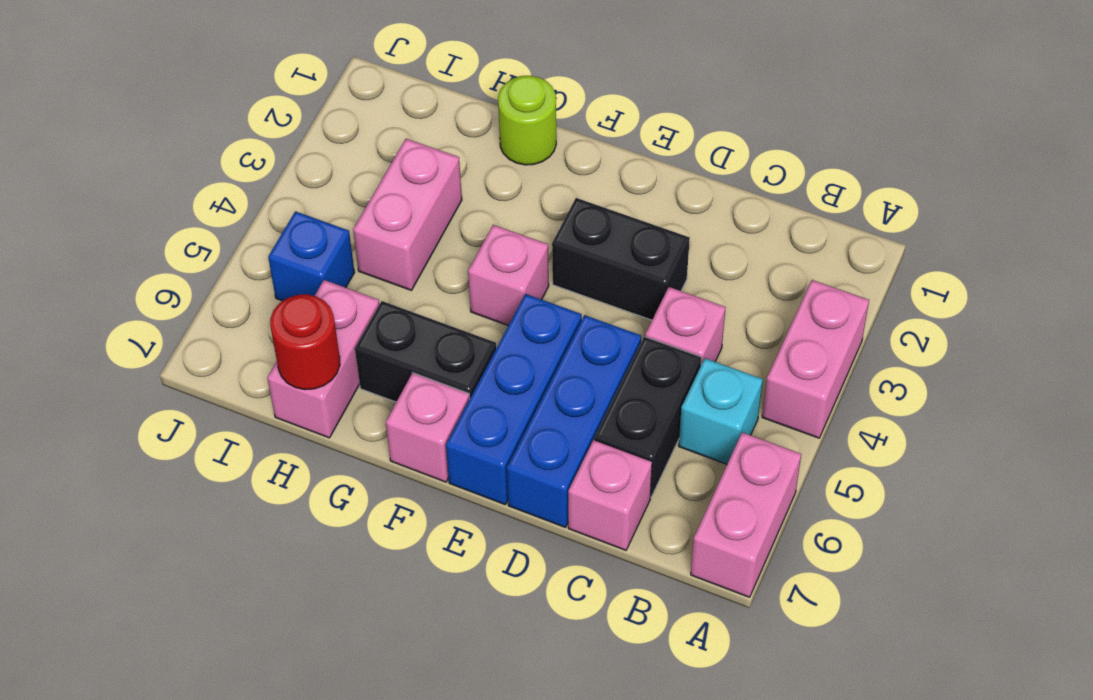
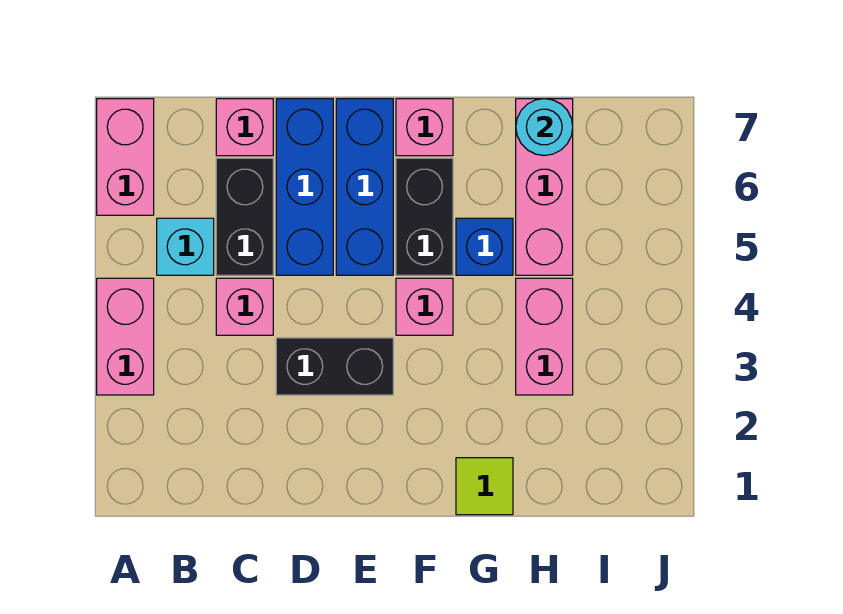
black 1x2 brick [355,301,496,402] -> black 1x2 brick turned to [396,158,453,275]
lime 1x1 round brick [498,76,556,165] -> lime 1x1 tile [456,458,513,515]
pink 1x2 brick [267,280,379,438] -> pink 1x3 brick [516,99,573,275]
red 1x1 round brick [270,294,340,390] -> cyan 1x1 round brick [516,99,573,156]
blue 1x1 brick [268,211,354,301] -> blue 1x1 brick moved to [456,218,513,275]

